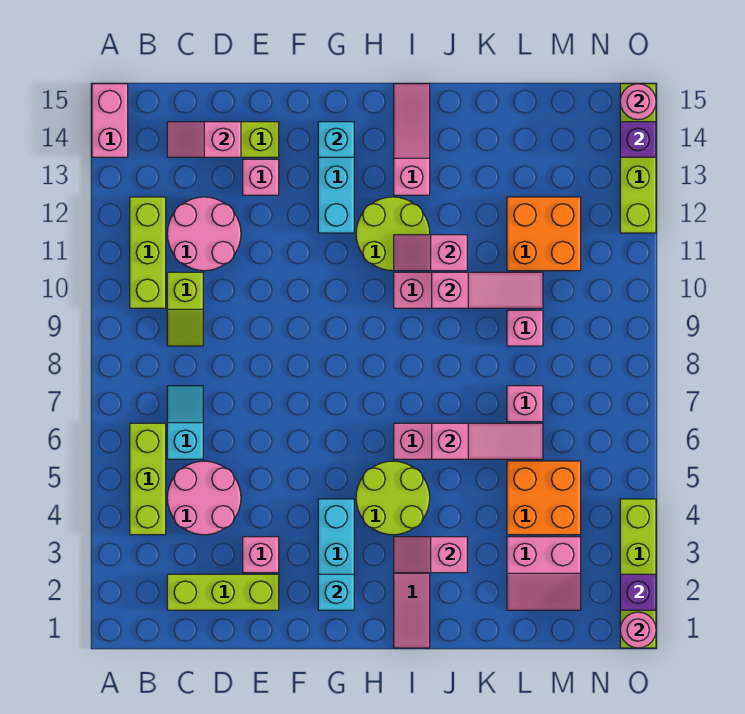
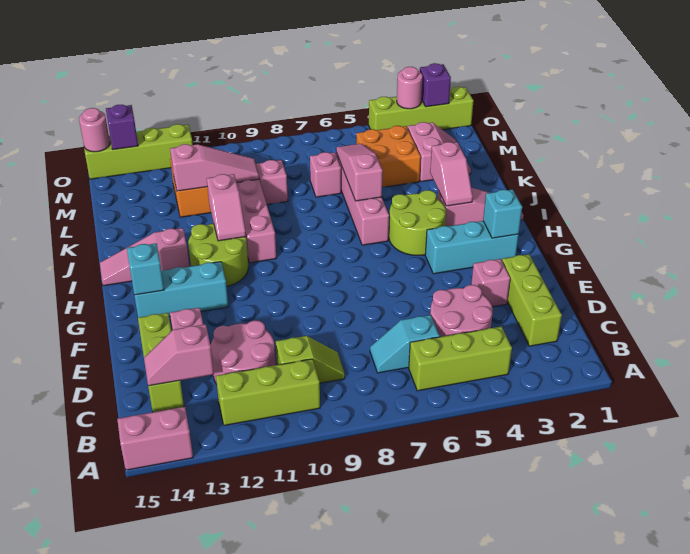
pink 1x2 slope [167,122,241,157] -> pink 1x2 slope turned to [144,324,214,386]
pink 1x3 slope [432,272,543,308] -> pink 1x3 slope turned to [170,144,259,191]
pink 1x1 round brick [620,612,656,648] -> pink 1x1 round brick moved to [397,67,423,109]

